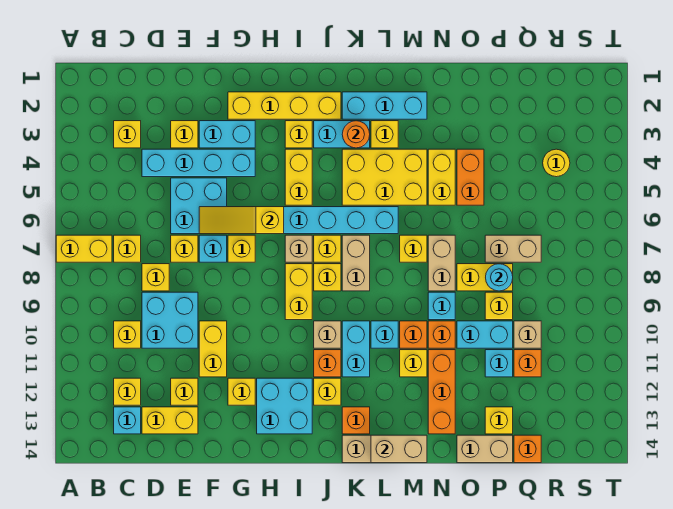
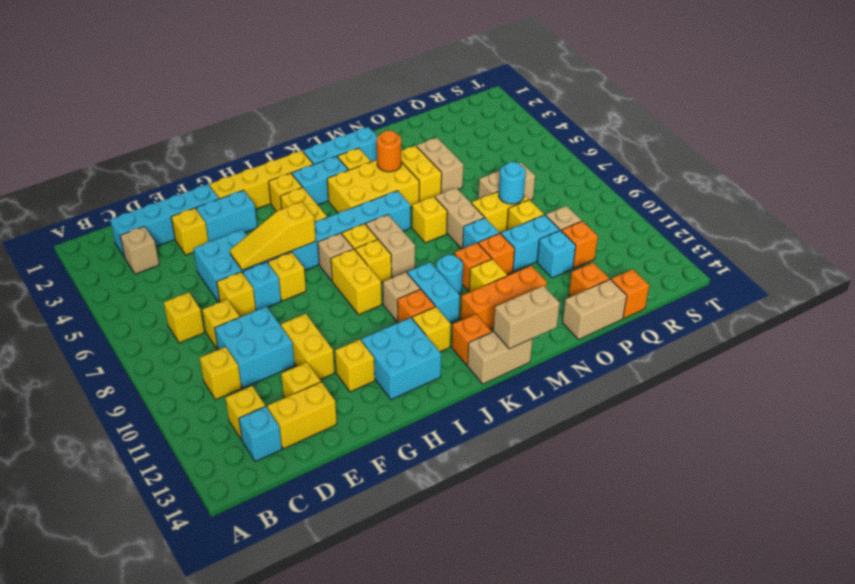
yellow 1x2 brick [56,235,112,262] -> none
yellow 1x1 brick [114,121,141,148] -> tan 1x1 brick [120,226,159,274]
cyan 1x4 brick [142,149,255,177] -> cyan 1x4 brick moved to [110,184,219,258]
orange 1x1 round brick [342,121,370,148] -> orange 1x1 round brick moved to [377,130,401,172]
cyan 1x1 brick [371,321,398,348] -> cyan 1x1 round brick [436,255,463,294]
orange 1x3 brick [428,350,455,434] -> orange 1x3 brick turned to [461,266,547,329]
orange 1x2 brick [457,149,484,205] -> tan 1x2 brick [417,138,463,193]
yellow 1x1 brick [485,407,513,434] -> orange 1x1 brick [569,263,609,297]
yellow 1x1 round brick [543,149,570,177] -> none

